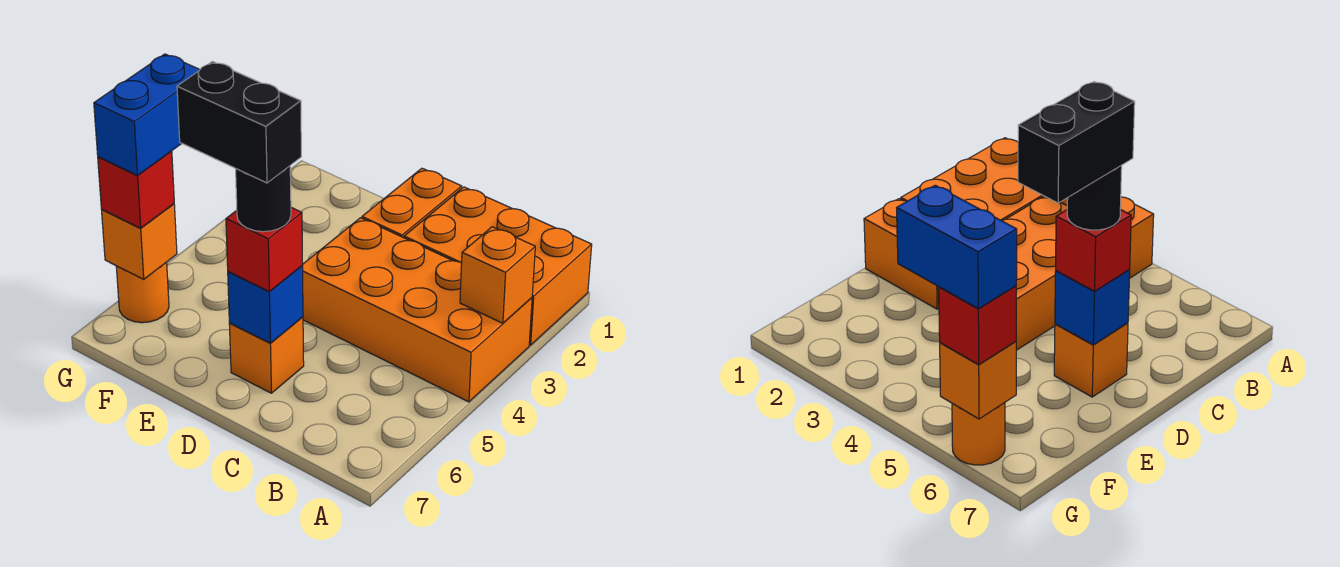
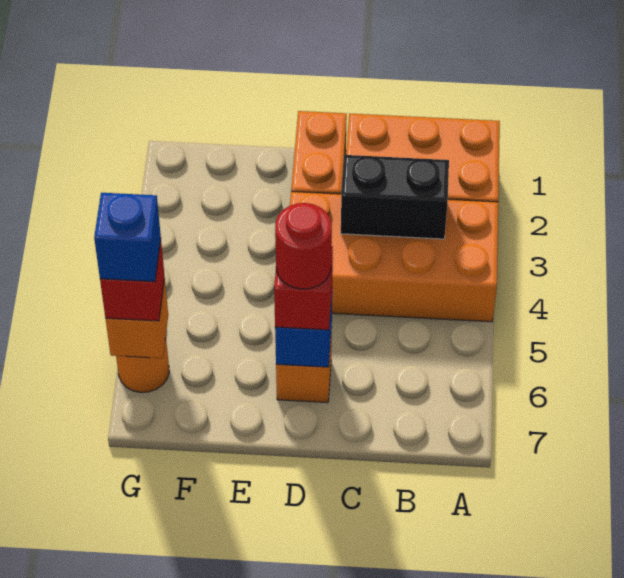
orange 1x1 brick [460,227,535,323] -> none
black 1x1 round brick [236,166,291,232] -> red 1x1 round brick [275,203,332,289]
black 1x2 brick [177,62,301,183] -> black 1x2 brick moved to [341,155,449,239]
blue 1x2 brick [94,54,200,175] -> blue 1x1 brick [94,193,161,282]

